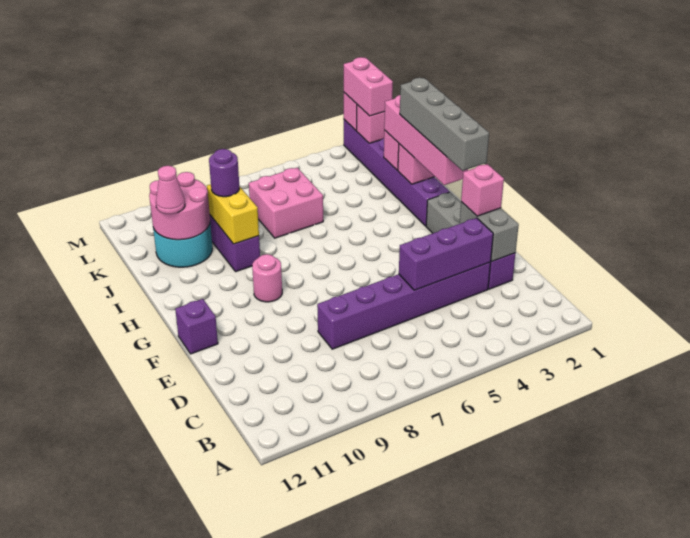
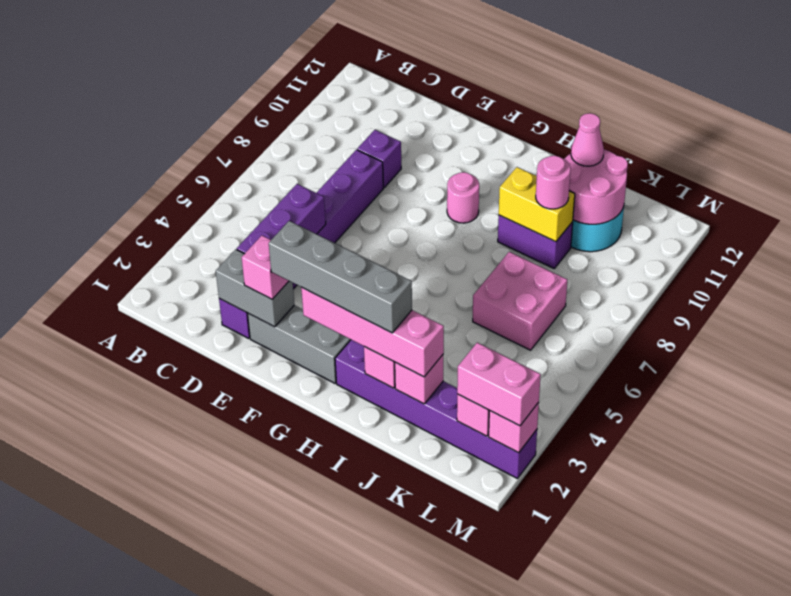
purple 1x1 brick [175,299,218,354] -> purple 1x1 brick moved to [357,130,401,188]
purple 1x1 round brick [209,149,239,197] -> pink 1x1 round brick [536,156,571,209]

